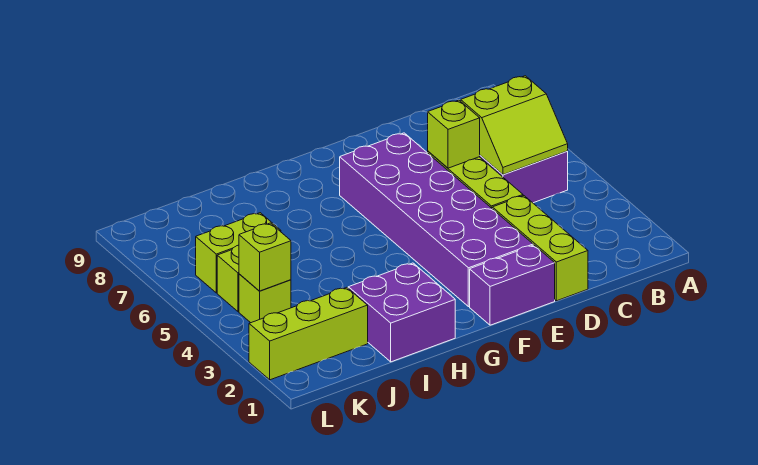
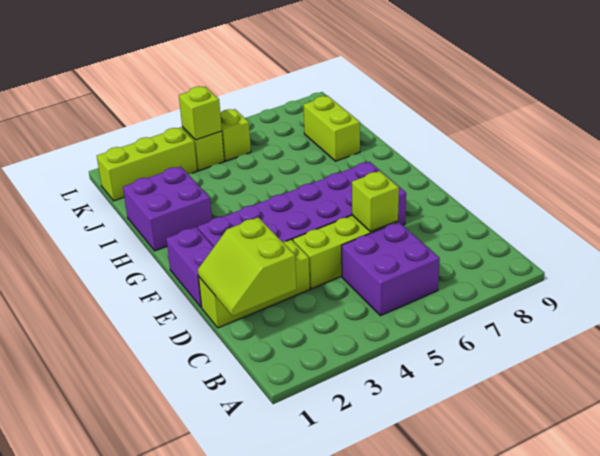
lime 2x2 slope [461,76,568,175] -> lime 2x2 slope moved to [198,217,296,316]
lime 1x3 brick [249,287,368,380] -> lime 1x3 brick turned to [97,127,197,201]
lime 1x2 brick [196,213,281,293] -> lime 1x2 brick moved to [304,96,360,161]

